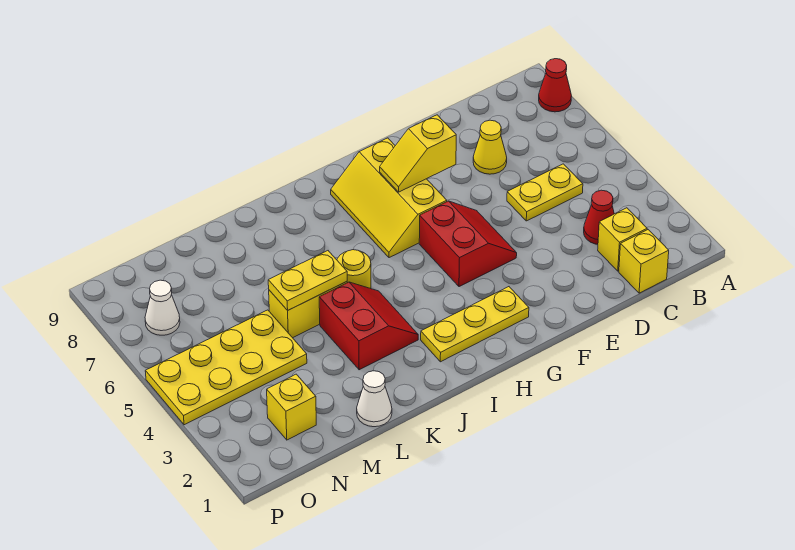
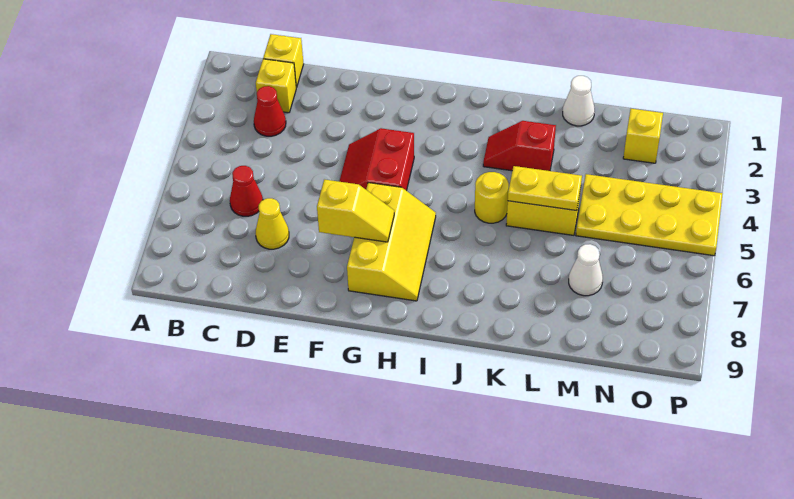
red 1x1 cone [539,59,571,112] -> red 1x1 cone moved to [230,166,263,216]
yellow 1x2 plate [507,164,583,221] -> none
yellow 1x3 plate [421,287,529,362] -> none
red 2x2 slope [319,282,418,370] -> red 1x2 slope [483,121,556,171]
white 1x1 cone [145,280,180,335] -> white 1x1 cone moved to [569,244,603,296]

